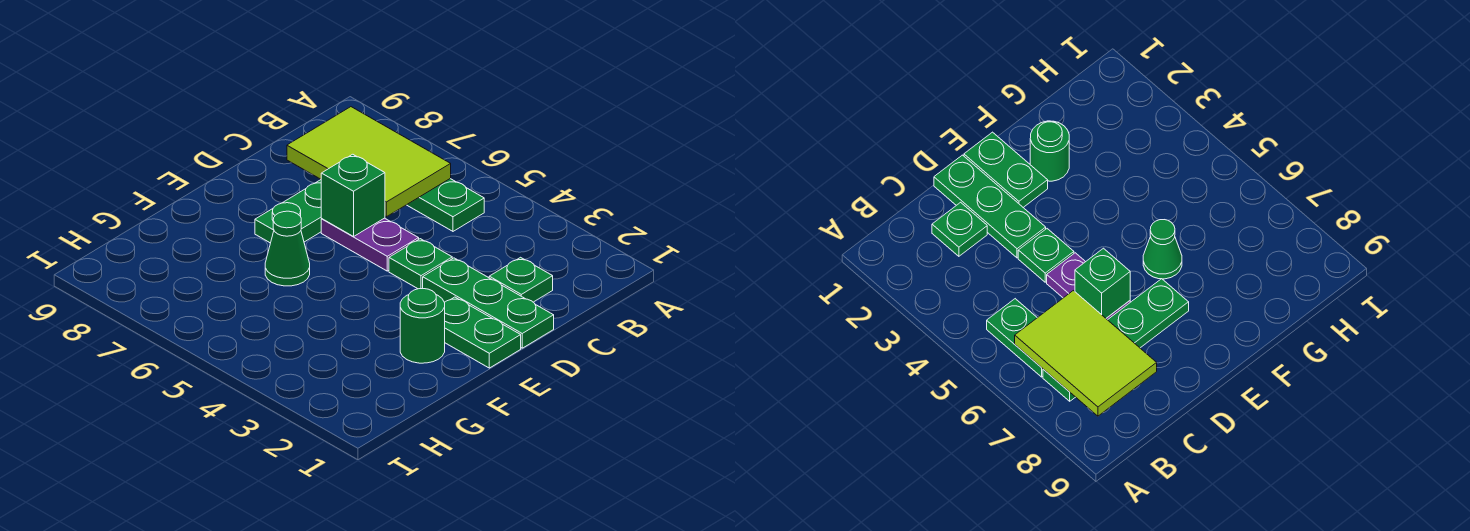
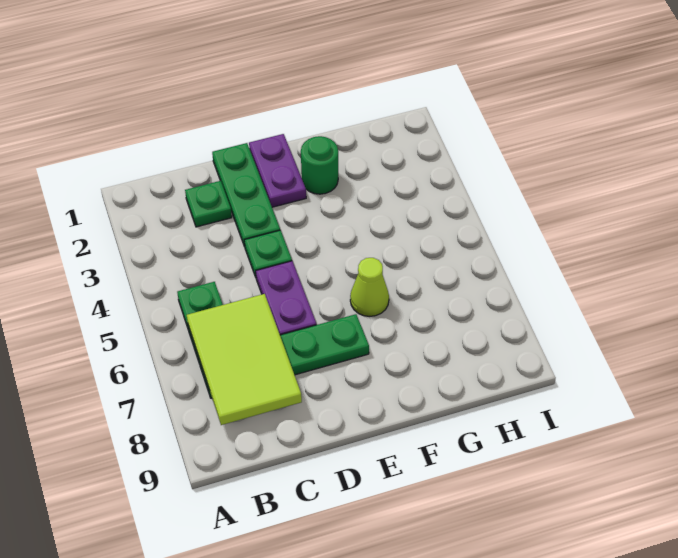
green 1x1 brick [321,154,385,236] -> none
green 1x2 plate [444,297,521,368] -> purple 1x2 plate [249,134,306,207]
green 1x1 cone [265,211,310,286] -> lime 1x1 cone [350,258,389,316]

